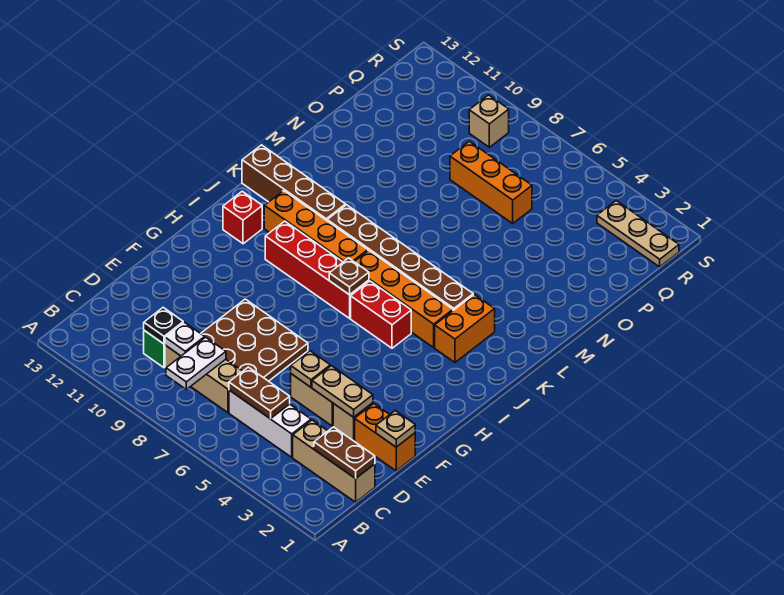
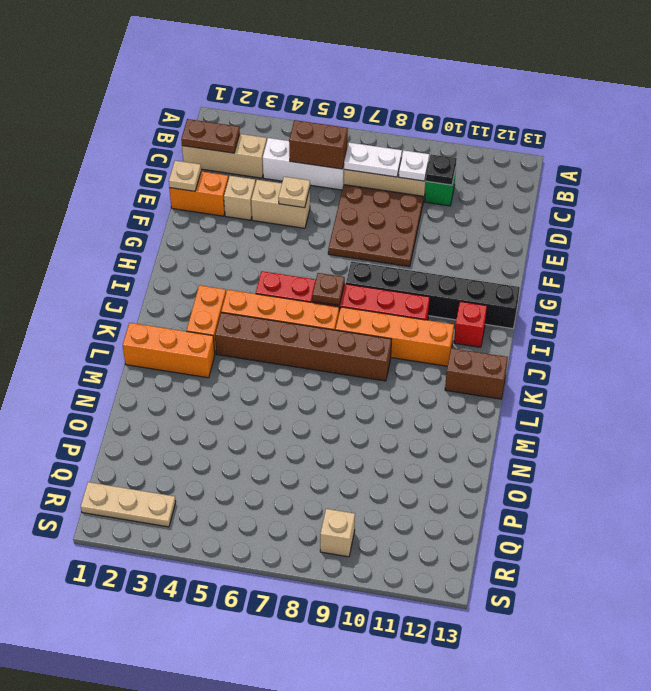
white 1x2 plate [166,337,226,389] -> white 1x2 plate turned to [344,143,402,177]
brown 1x2 plate [229,367,290,419] -> brown 1x2 brick [289,120,348,169]
tan 1x2 plate [312,366,373,417] -> none
none -> black 1x6 brick [346,262,520,329]
brown 1x4 brick [242,145,346,220] -> brown 1x2 brick [445,348,508,399]
orange 1x3 brick [450,141,532,223] -> orange 1x3 brick moved to [123,323,215,378]

